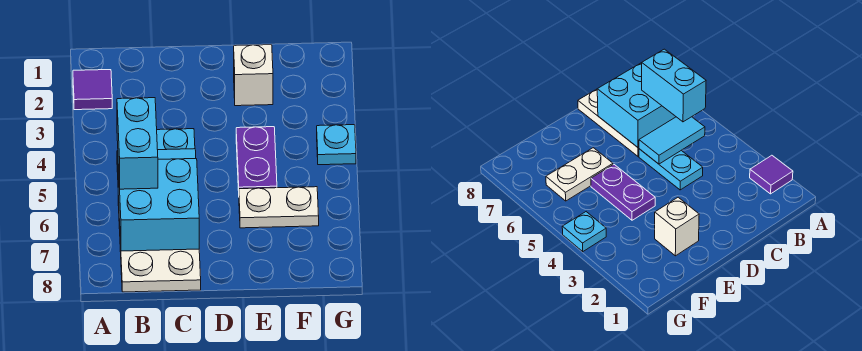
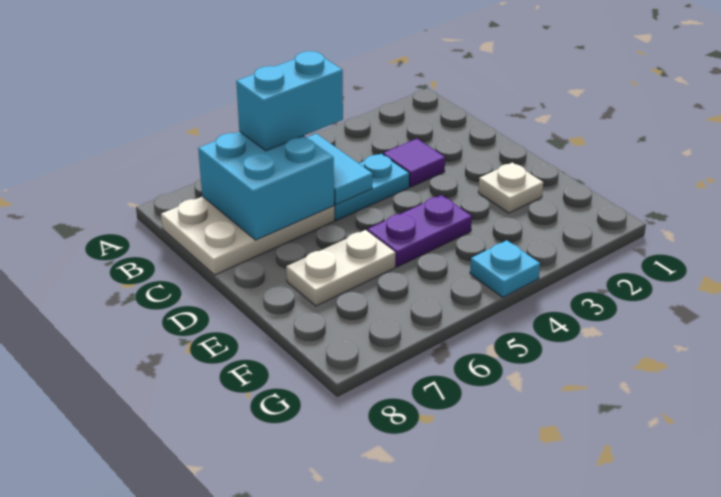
purple 1x1 tile [73,70,112,110] -> purple 1x1 tile moved to [383,139,445,187]
white 1x1 brick [234,45,273,106] -> white 1x1 plate [478,163,543,213]
white 1x2 plate [239,187,319,228] -> white 1x2 plate turned to [286,230,395,306]

